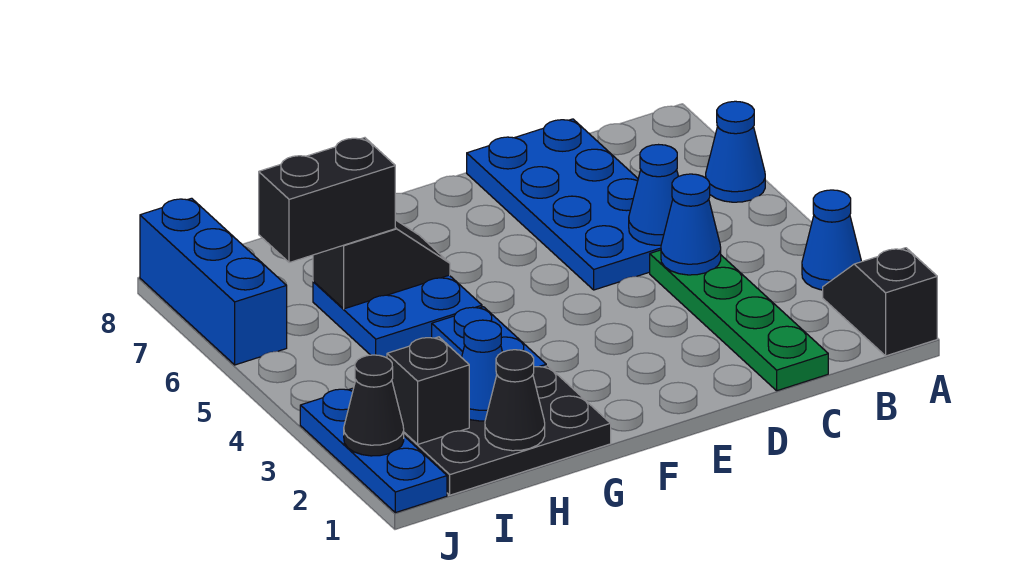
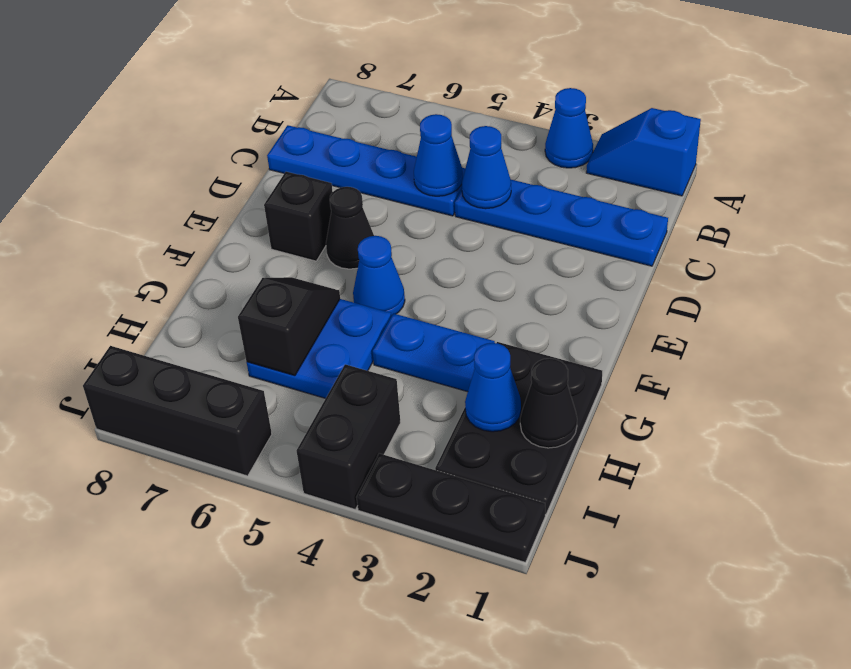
black 1x2 slope [823,248,937,356] -> blue 1x2 slope [586,108,701,196]
blue 1x1 cone [706,101,765,202] -> blue 1x1 cone moved to [353,236,405,317]
green 1x4 plate [650,250,828,391] -> blue 1x4 plate [455,180,668,266]
blue 2x4 plate [467,119,661,290] -> blue 1x4 plate [267,125,465,216]
black 1x2 brick [259,138,395,263] -> black 1x2 brick moved to [297,364,401,509]
black 1x1 brick [387,337,469,444] -> black 1x1 brick moved to [264,172,333,261]
blue 1x3 plate [300,389,447,513] -> black 1x3 plate [356,453,545,562]
black 1x1 cone [344,355,404,456] -> black 1x1 cone moved to [326,187,374,269]
blue 1x3 brick [140,198,287,365] -> black 1x3 brick [83,346,272,476]

